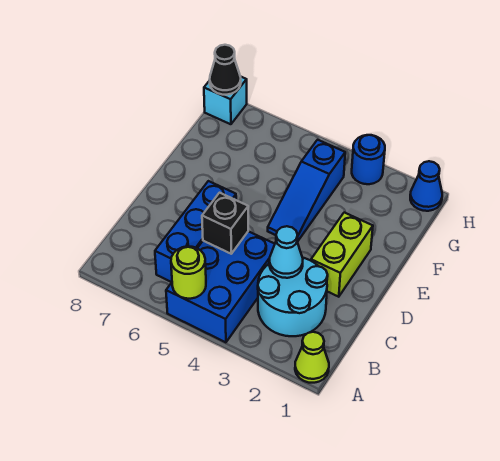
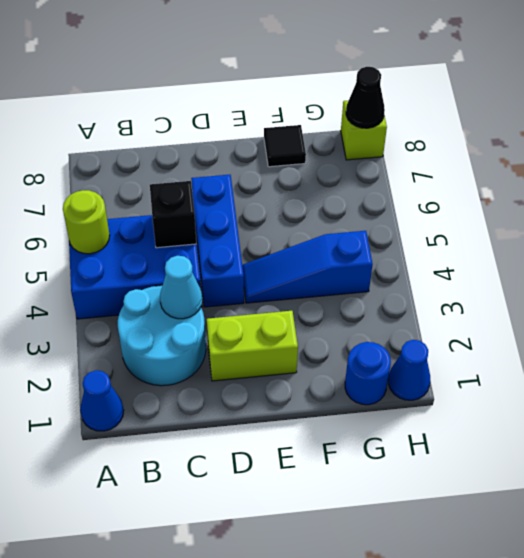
lime 1x1 cone [295,332,329,383] -> blue 1x1 cone [80,370,124,431]
blue 1x3 brick [155,181,236,282] -> blue 1x3 brick turned to [191,175,244,307]
none -> black 1x1 tile [264,125,306,167]
blue 1x1 round brick [352,135,385,184] -> blue 1x1 round brick moved to [345,342,391,405]
cyan 1x1 brick [204,76,247,124] -> lime 1x1 brick [341,100,387,160]

